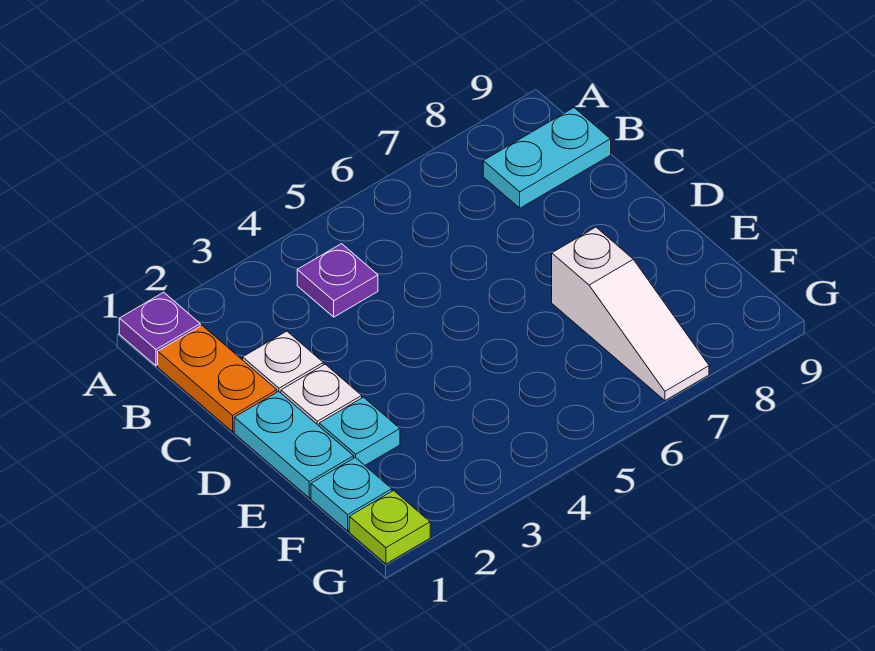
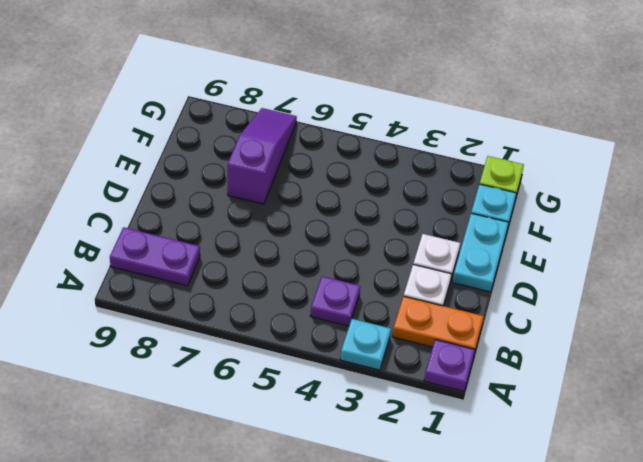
orange 1x2 plate [158,326,277,432] -> orange 1x2 plate turned to [392,296,484,353]
cyan 1x2 plate [483,108,611,208] -> purple 1x2 plate [110,227,200,286]
cyan 1x1 plate [319,397,400,465] -> cyan 1x1 plate moved to [340,319,391,370]
white 1x3 slope [552,227,709,401] -> purple 1x3 slope [228,108,297,204]

